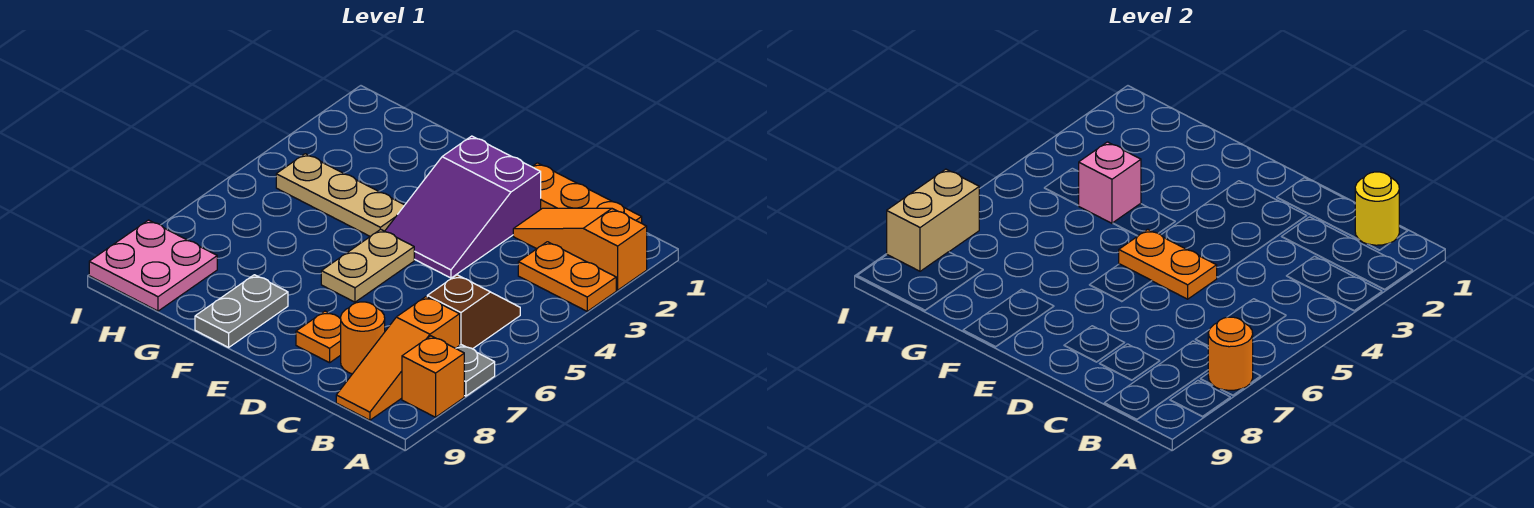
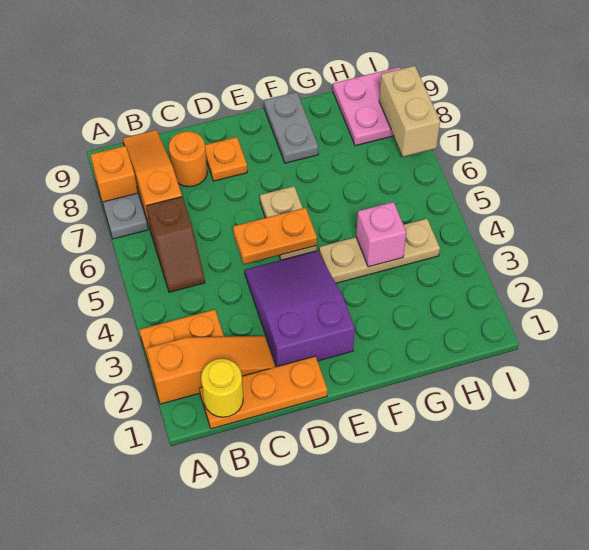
orange 1x1 round brick [1208,317,1253,390] -> none

